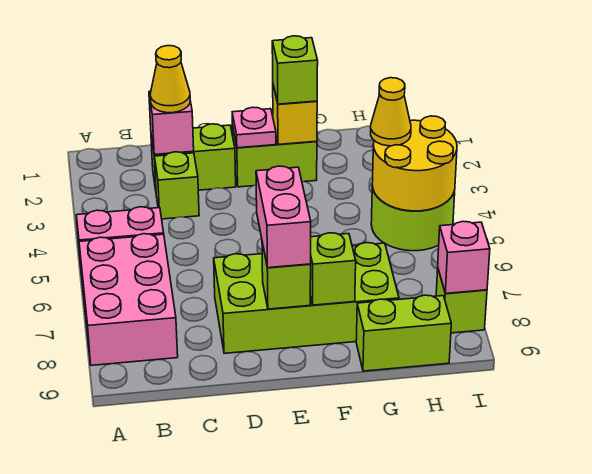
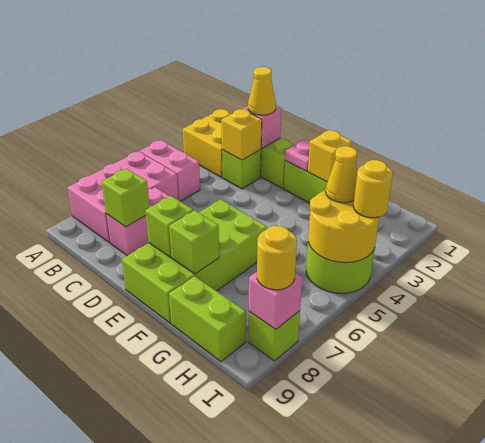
none -> yellow 2x2 brick [183,109,231,177]
none -> yellow 1x1 brick [221,109,262,160]
lime 2x4 brick [214,243,399,353] -> lime 2x4 brick turned to [122,200,267,323]
pink 1x2 brick [256,166,311,268] -> pink 1x2 brick moved to [106,187,169,256]
lime 1x1 brick [272,36,318,104] -> lime 1x1 brick moved to [102,169,150,227]
none -> yellow 1x1 round brick [353,160,393,218]
none -> yellow 1x1 round brick [257,226,297,290]

